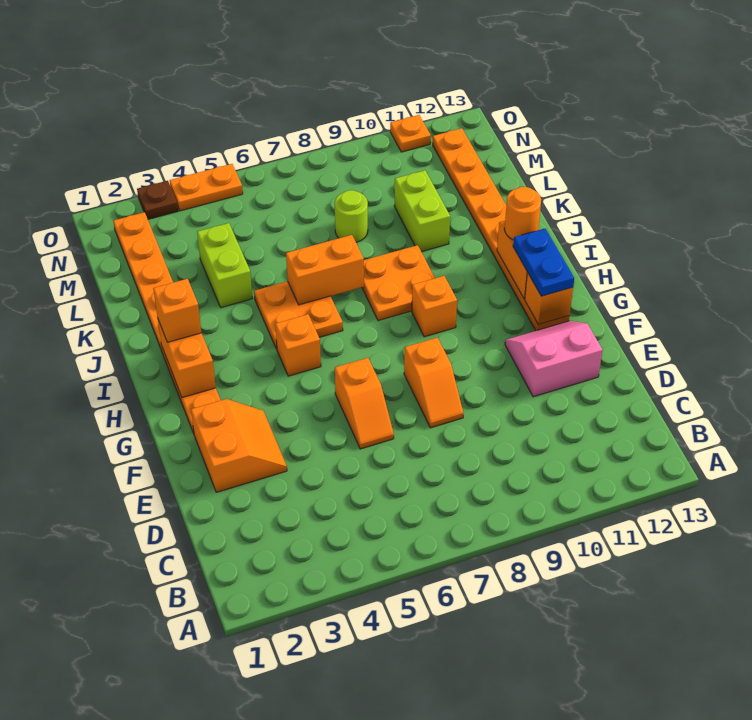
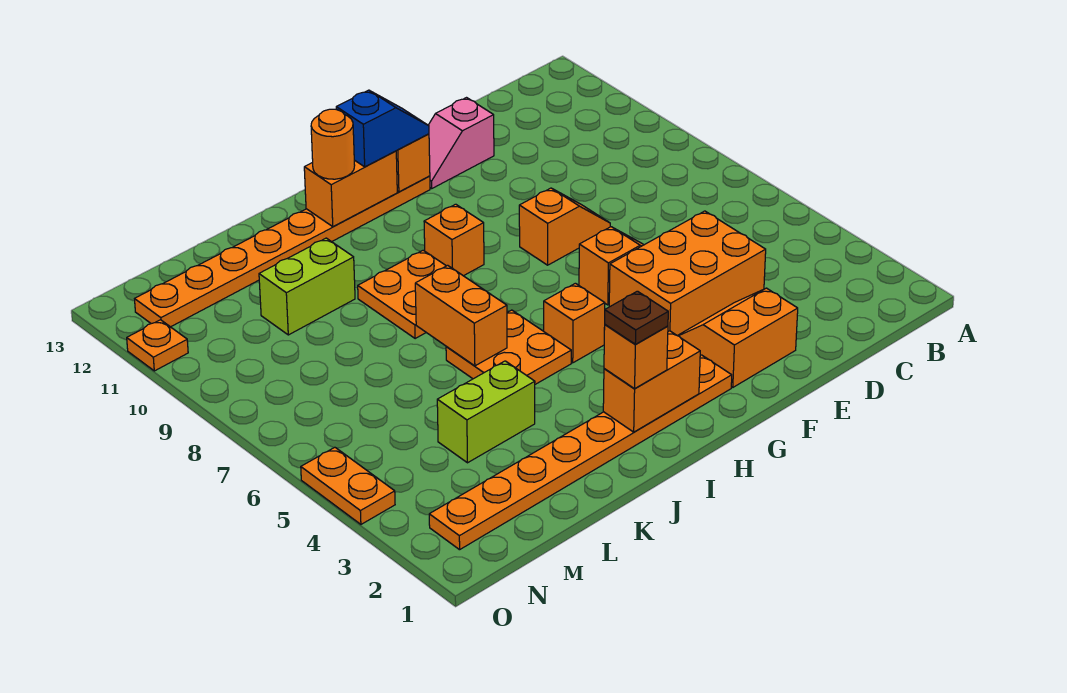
none -> orange 2x3 brick [609,211,766,336]
pink 2x2 slope [505,321,603,397] -> pink 1x2 slope [428,98,494,188]
blue 1x2 plate [513,229,574,296] -> blue 1x2 slope [336,90,429,167]
lime 1x1 round brick [335,190,368,242] -> none
brown 1x1 plate [137,181,178,219] -> brown 1x1 plate moved to [605,291,668,345]

